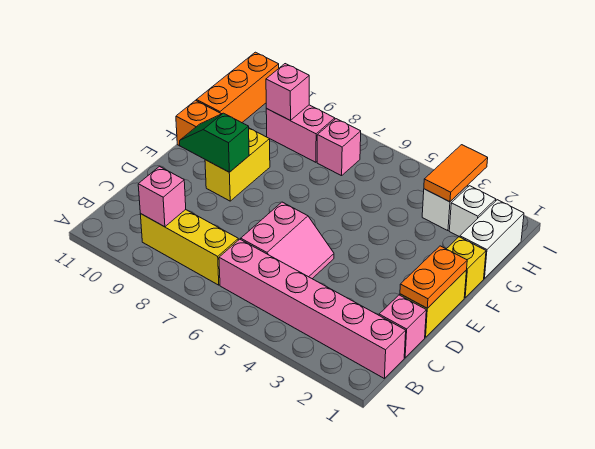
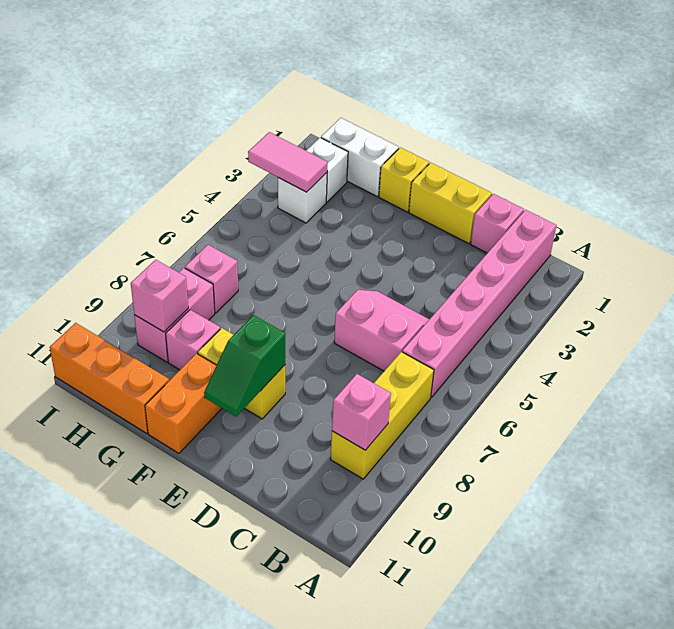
orange 1x2 plate [400,246,467,308] -> none
none -> pink 1x1 brick [166,310,220,370]
orange 1x2 tile [424,145,488,202] -> pink 1x2 tile [248,132,328,192]

